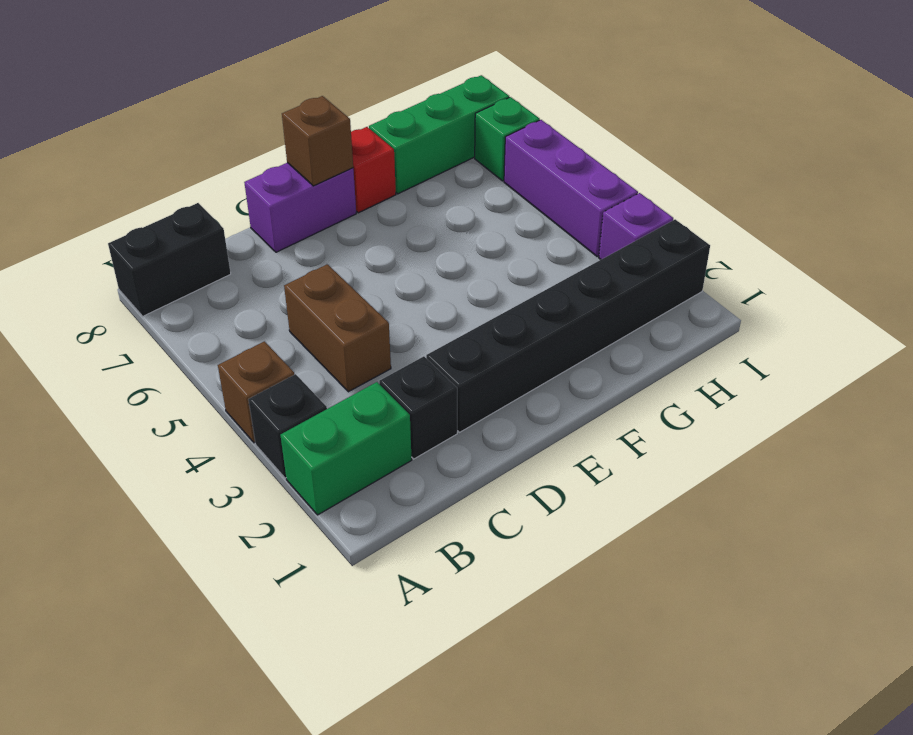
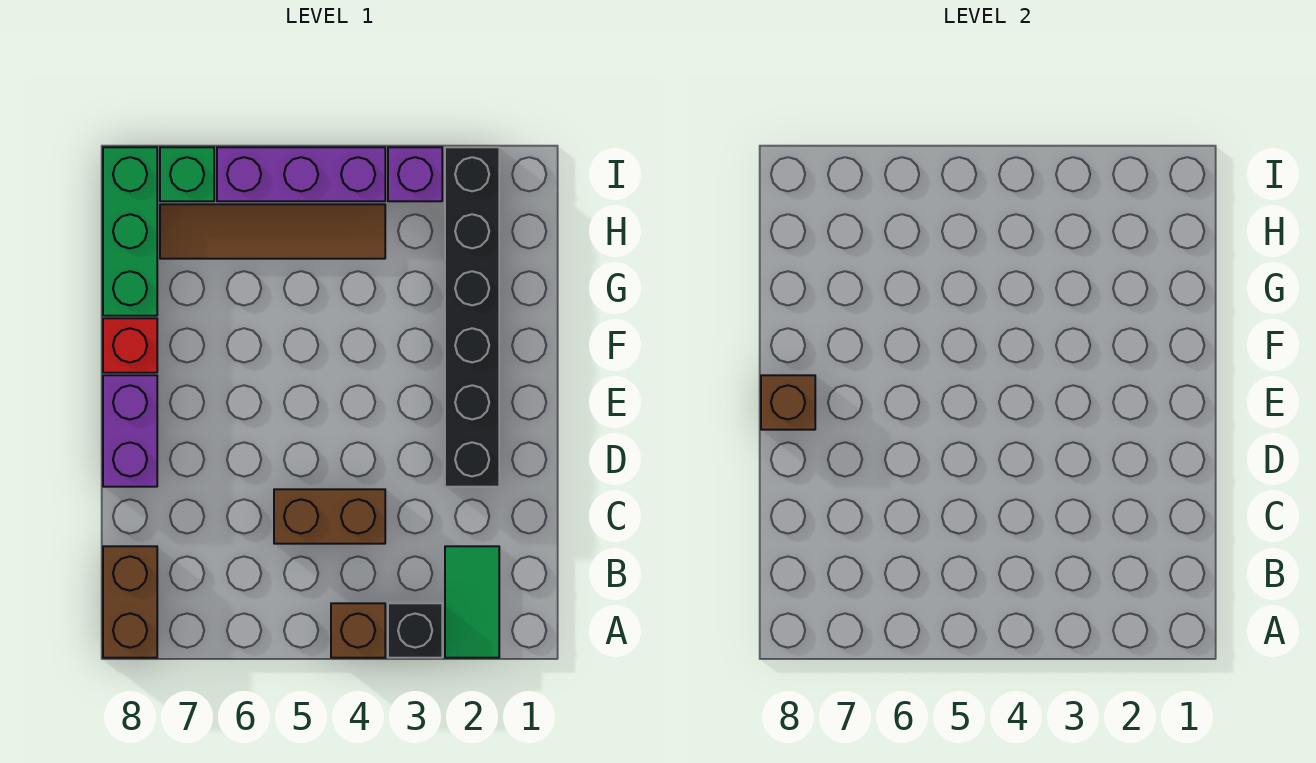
green 1x2 brick [280,382,412,515] -> green 1x2 tile [445,546,499,658]
black 1x2 brick [108,203,231,316] -> brown 1x2 brick [103,546,157,658]
black 1x1 brick [379,356,457,459] -> none
none -> brown 1x4 tile [160,204,385,259]

